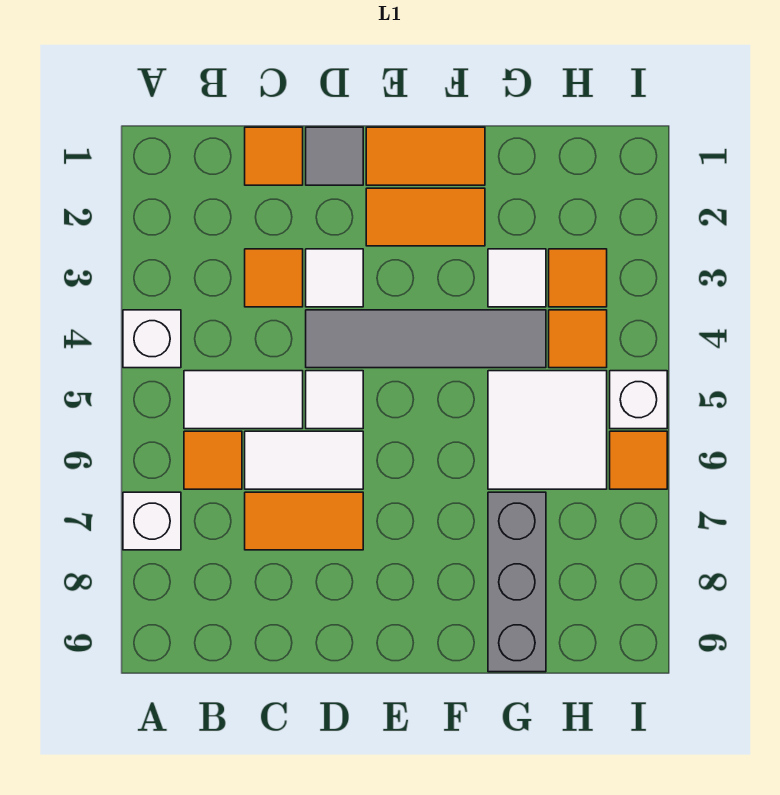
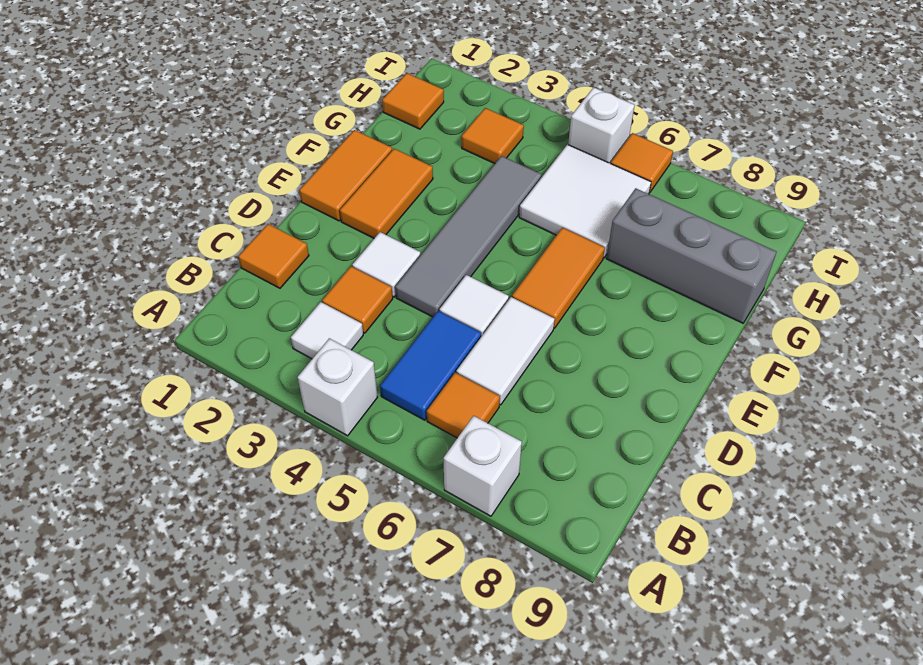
white 1x2 tile [184,371,303,429] -> blue 1x2 tile [380,311,481,420]
orange 1x2 tile [245,492,363,550] -> orange 1x2 tile moved to [512,228,605,328]
grey 1x1 tile [306,127,363,185] -> none
white 1x1 tile [488,249,546,307] -> white 1x1 tile moved to [291,302,363,359]
orange 1x1 tile [549,310,607,368] -> orange 1x1 tile moved to [382,73,444,129]

